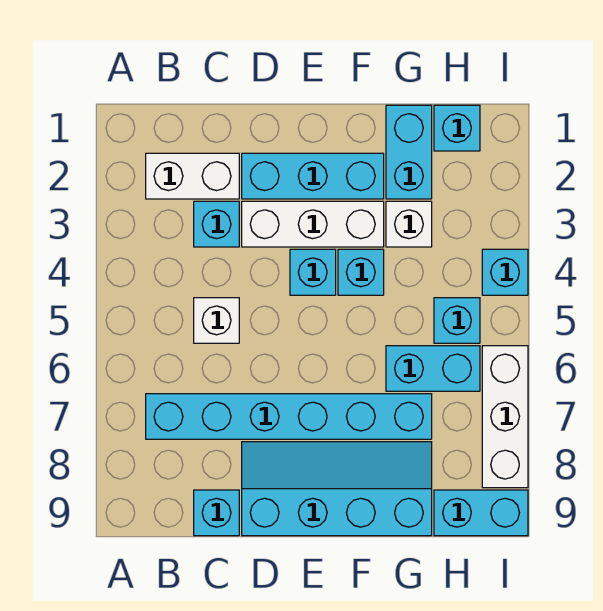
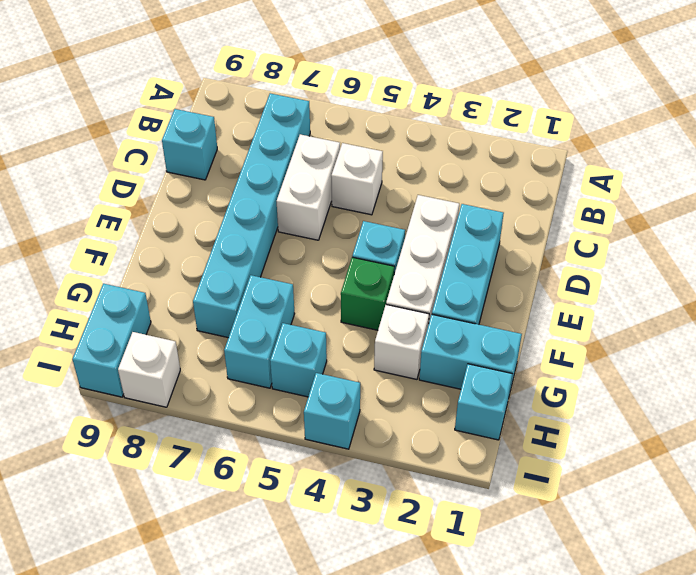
white 1x2 brick [146,153,239,199] -> white 1x2 brick moved to [276,134,340,240]
cyan 1x1 brick [194,201,239,247] -> none
cyan 2x4 slope [242,442,432,536] -> none
cyan 1x1 brick [338,249,384,295] -> green 1x1 brick [341,257,394,330]
white 1x3 brick [482,346,528,488] -> white 1x1 brick [118,332,180,407]

